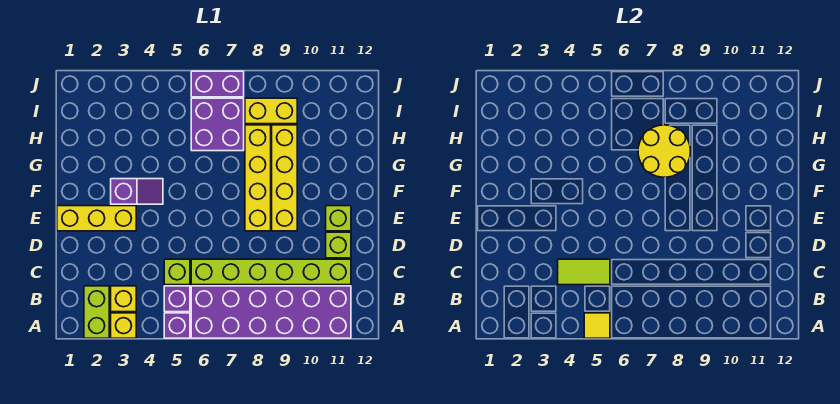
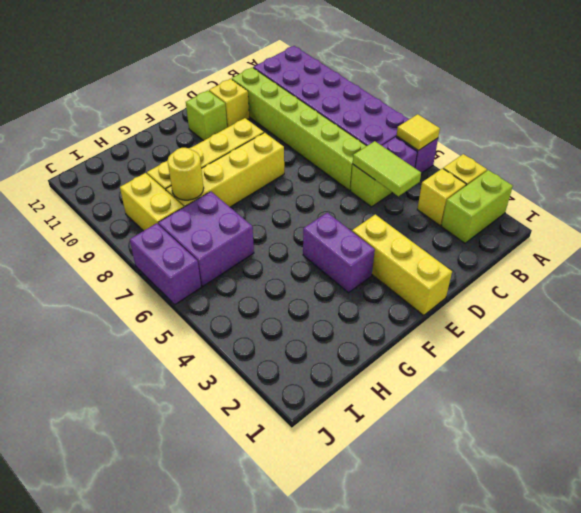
lime 1x1 brick [326,232,351,258] -> yellow 1x1 brick [209,79,249,128]
purple 1x2 slope [111,179,163,204] -> purple 1x2 brick [303,213,375,293]
yellow 2x2 round brick [638,125,691,177] -> yellow 1x1 round brick [168,148,204,200]

